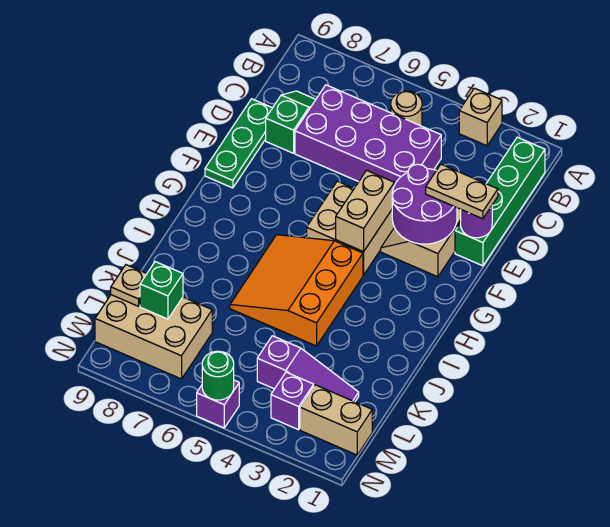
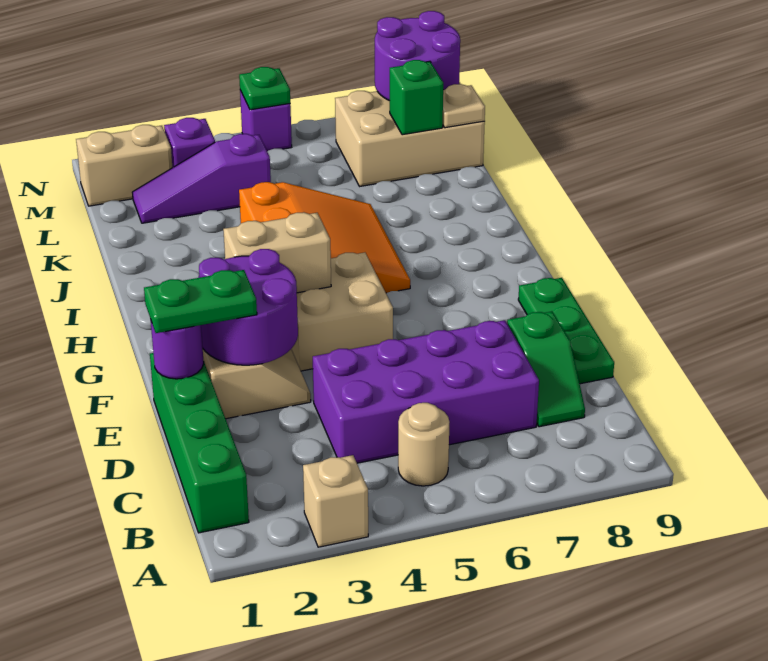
tan 1x2 plate [426,164,498,219] -> green 1x2 plate [144,270,257,333]
tan 1x2 brick [336,170,394,252] -> tan 1x2 brick turned to [223,212,331,293]
none -> purple 2x2 round brick [375,11,460,101]
green 1x1 round brick [202,351,234,400] -> green 1x1 plate [239,67,290,110]

